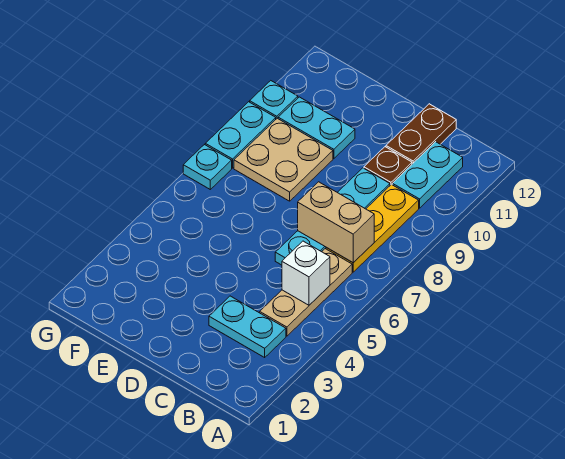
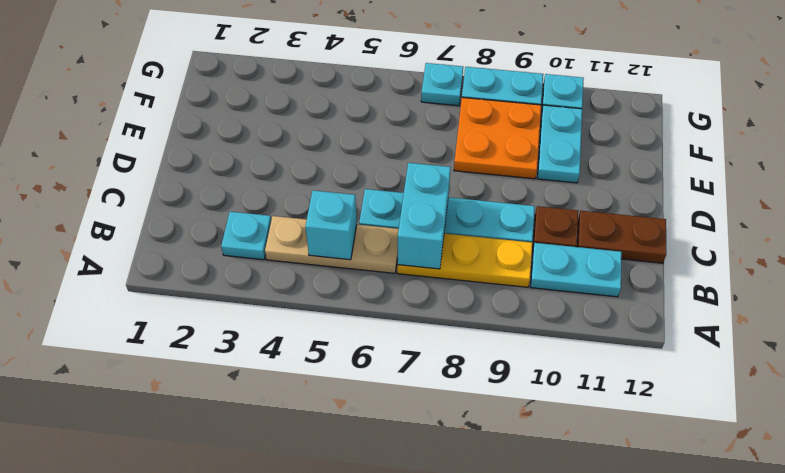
cyan 1x2 plate [209,296,286,357] -> cyan 1x1 plate [221,212,271,260]
white 1x1 brick [282,241,330,305] -> cyan 1x1 brick [305,190,357,260]
tan 1x2 brick [298,182,374,263] -> cyan 1x2 brick [398,163,451,269]
tan 2x2 plate [234,118,333,201] -> orange 2x2 plate [454,97,541,179]

